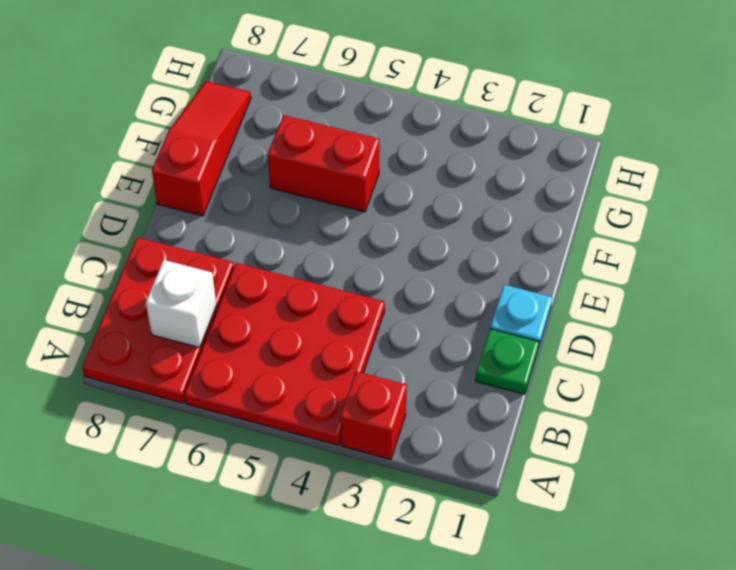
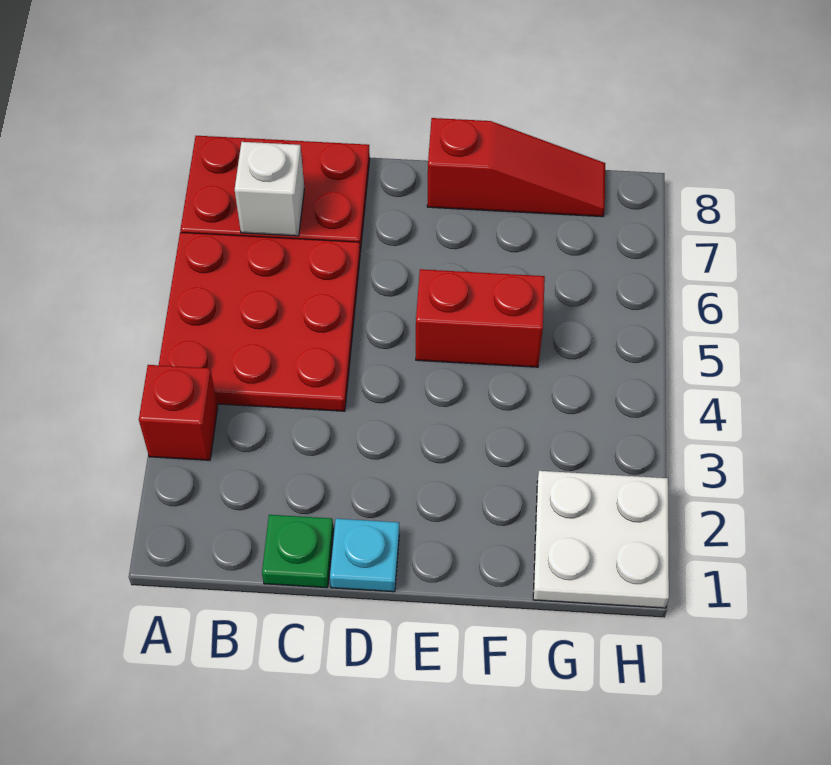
red 1x2 brick [268,115,379,212] -> red 1x2 brick turned to [416,269,545,367]
none -> white 2x2 plate [533,471,669,608]

